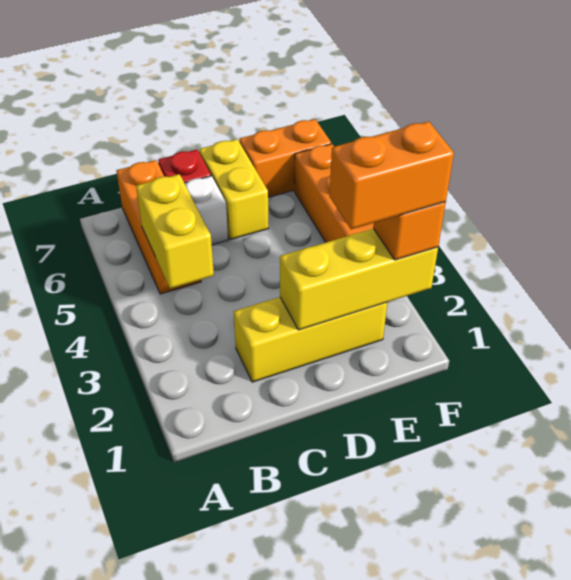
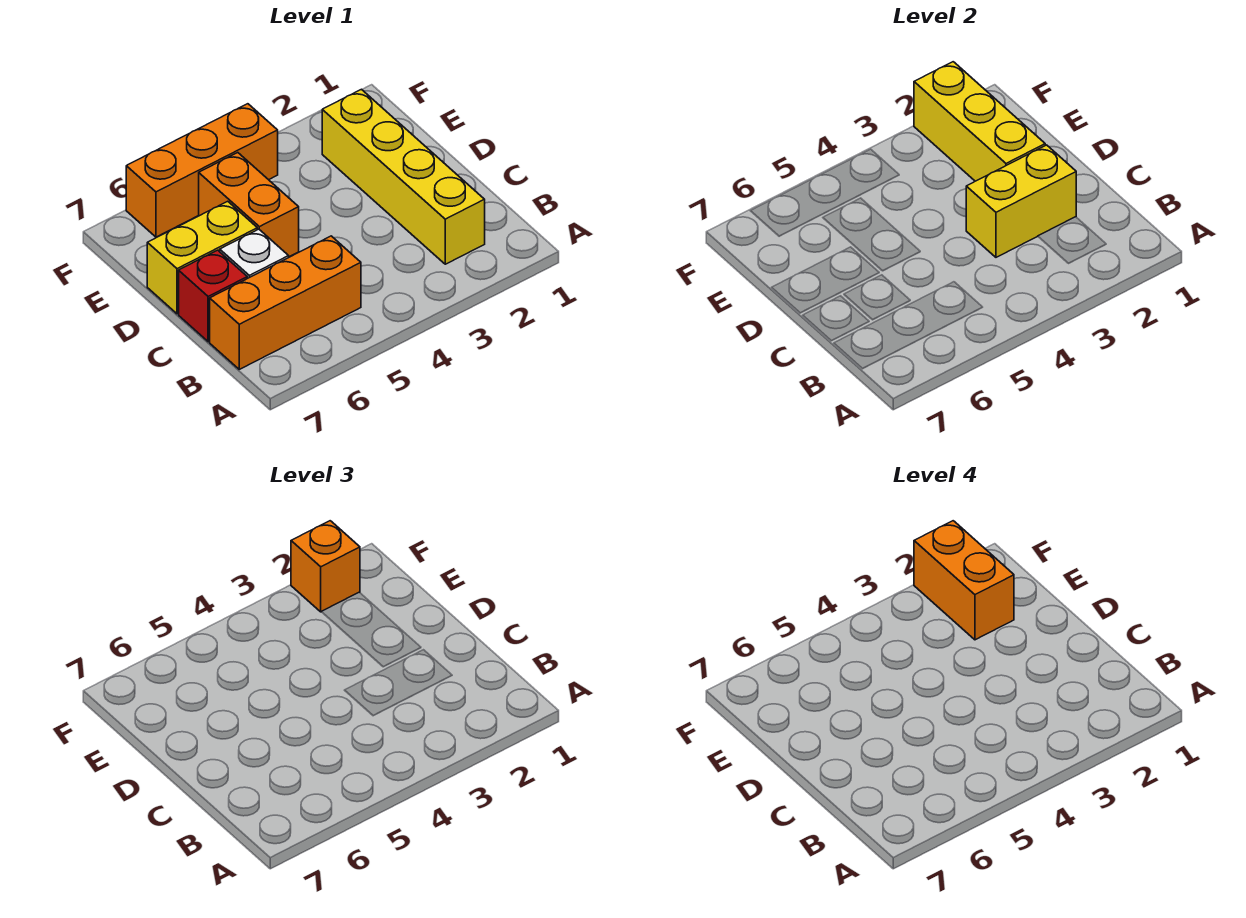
yellow 1x2 brick [136,174,214,289] -> yellow 1x2 brick moved to [966,145,1076,257]
yellow 1x3 brick [234,297,387,382] -> yellow 1x4 brick [322,89,485,264]
orange 1x2 brick [239,119,331,197] -> orange 1x2 brick moved to [199,153,299,257]

